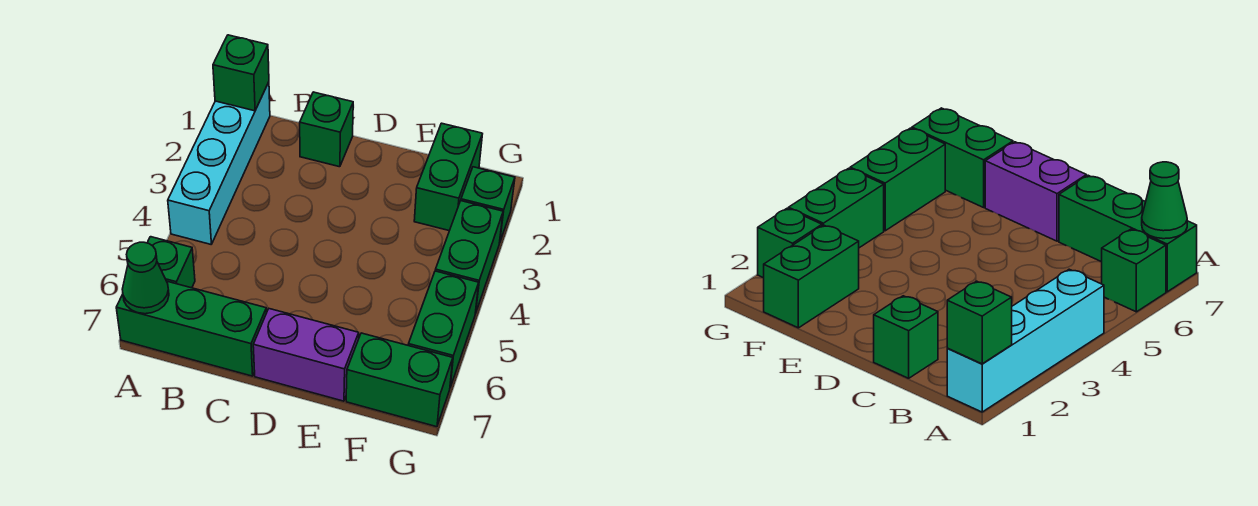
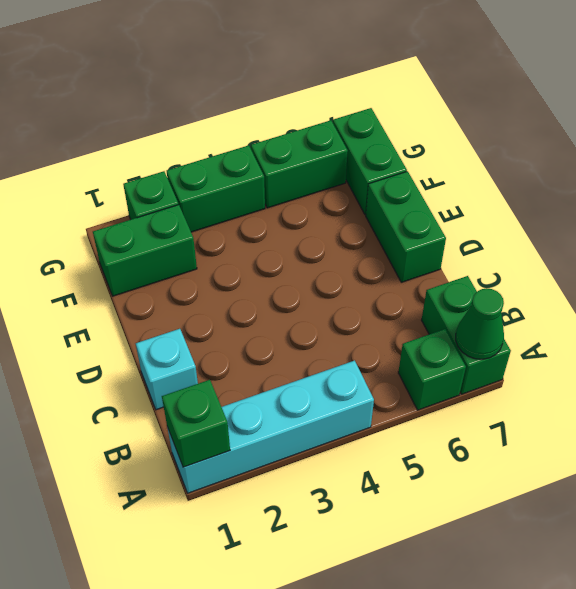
green 1x3 brick [116,281,267,376] -> green 1x2 brick [422,276,511,394]
green 1x1 brick [300,92,353,167] -> cyan 1x1 brick [136,329,198,410]
purple 1x2 brick [253,309,359,401] -> green 1x2 brick [366,171,446,282]

